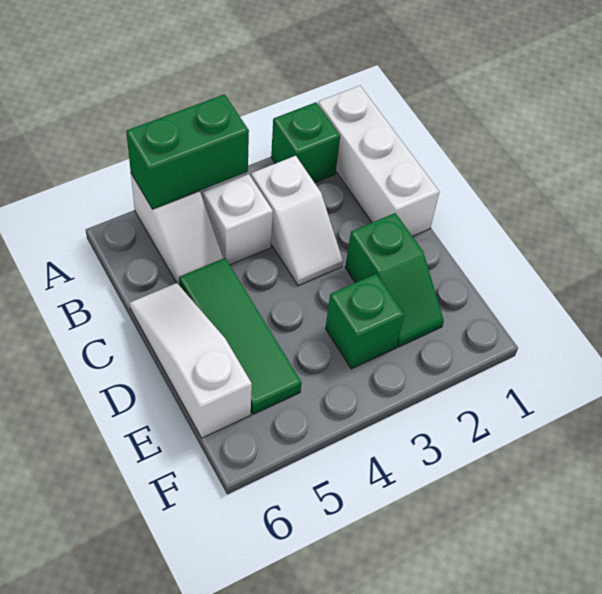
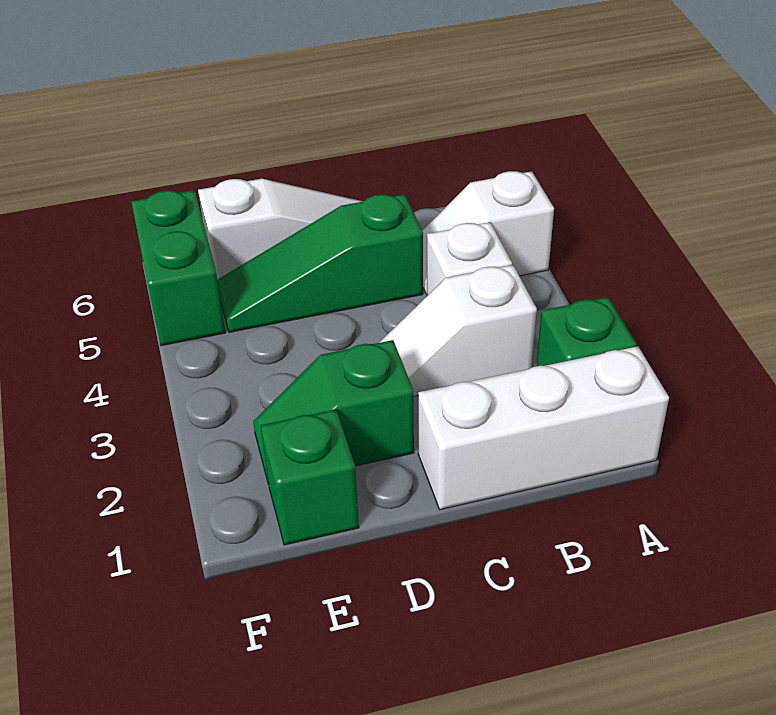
green 1x2 brick [126,94,249,209] -> green 1x2 brick moved to [131,190,225,346]
green 1x3 tile [179,258,302,414] -> green 1x3 slope [217,194,423,332]
green 1x1 brick [325,274,404,369] -> green 1x1 brick moved to [261,409,359,545]

